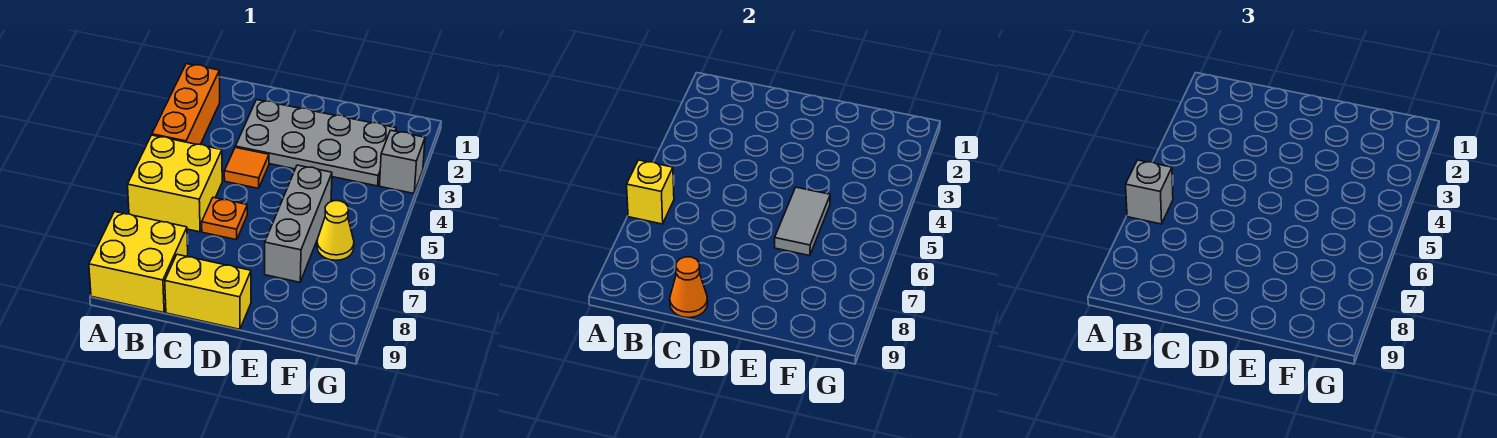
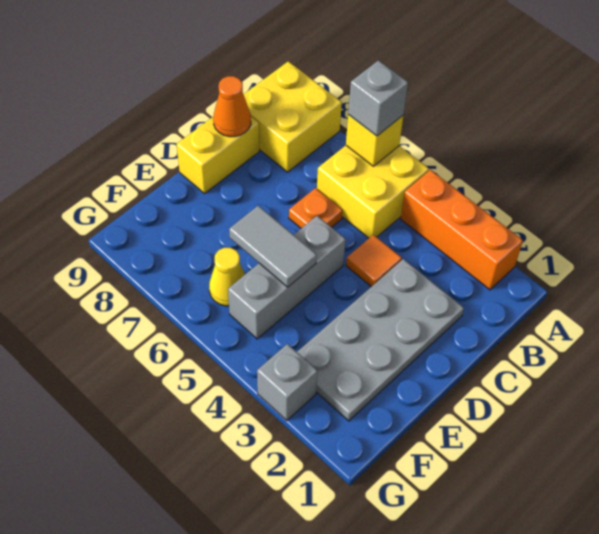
grey 1x3 brick [265,165,332,282] -> grey 1x3 brick turned to [228,216,346,339]

